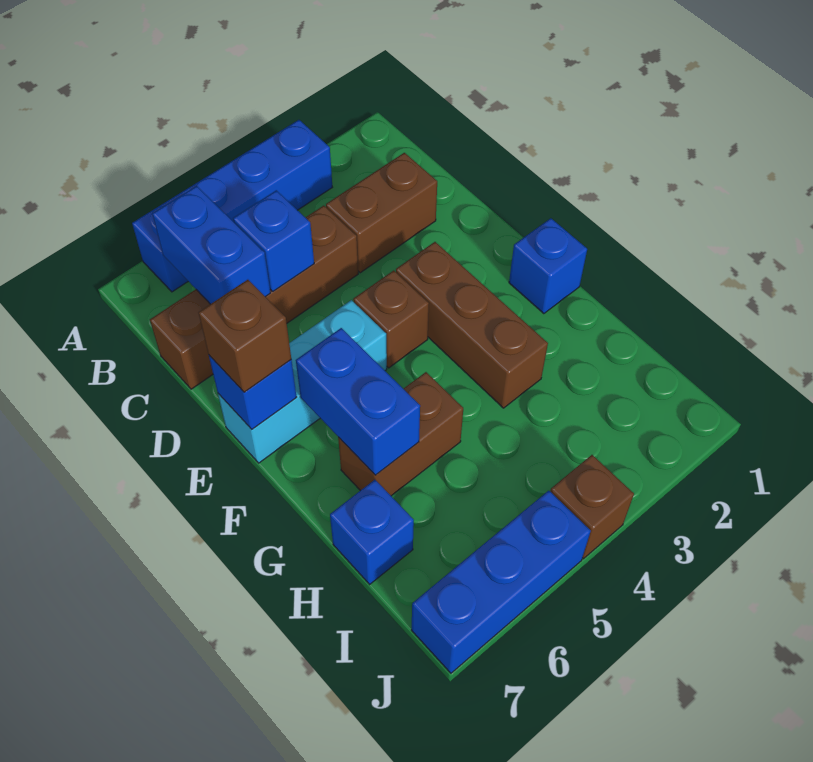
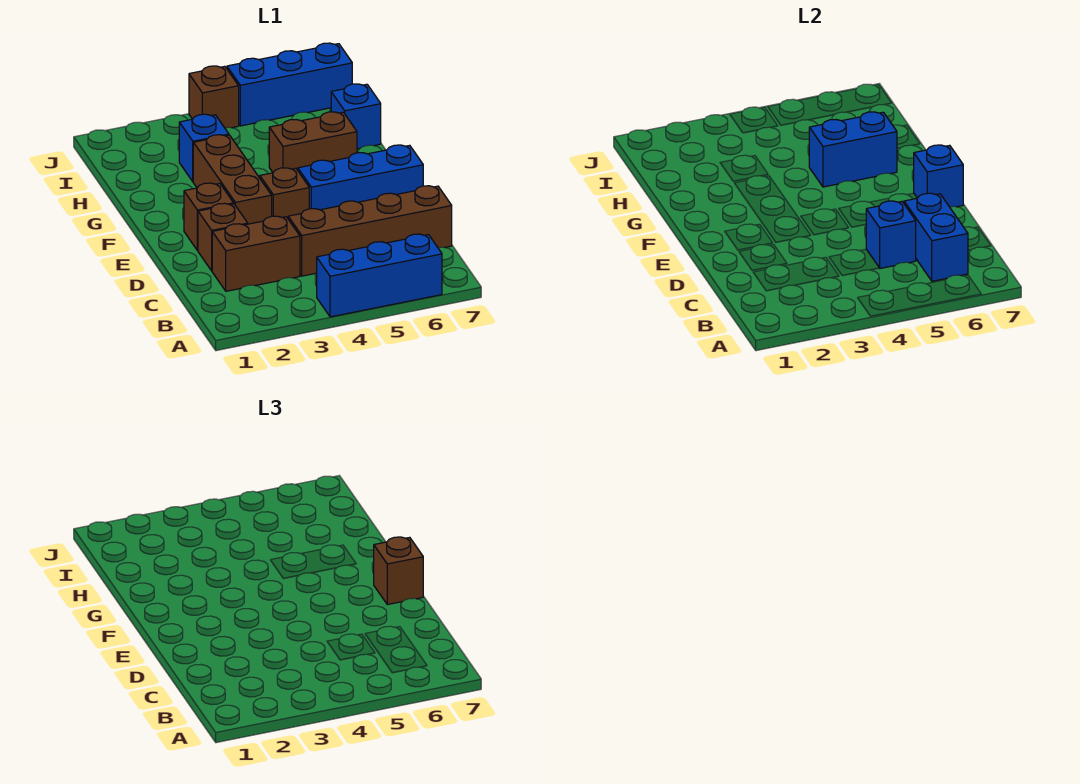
blue 1x4 brick [132,120,332,292] -> blue 1x3 brick [317,234,442,317]
none -> brown 1x1 brick [198,203,248,271]
none -> brown 1x1 brick [184,183,234,251]
cyan 1x3 brick [218,300,387,463] -> blue 1x3 brick [298,145,423,210]
blue 1x1 brick [509,218,587,314] -> blue 1x1 brick moved to [179,114,229,181]
blue 1x2 brick [296,328,420,475] -> blue 1x2 brick turned to [809,112,897,187]

